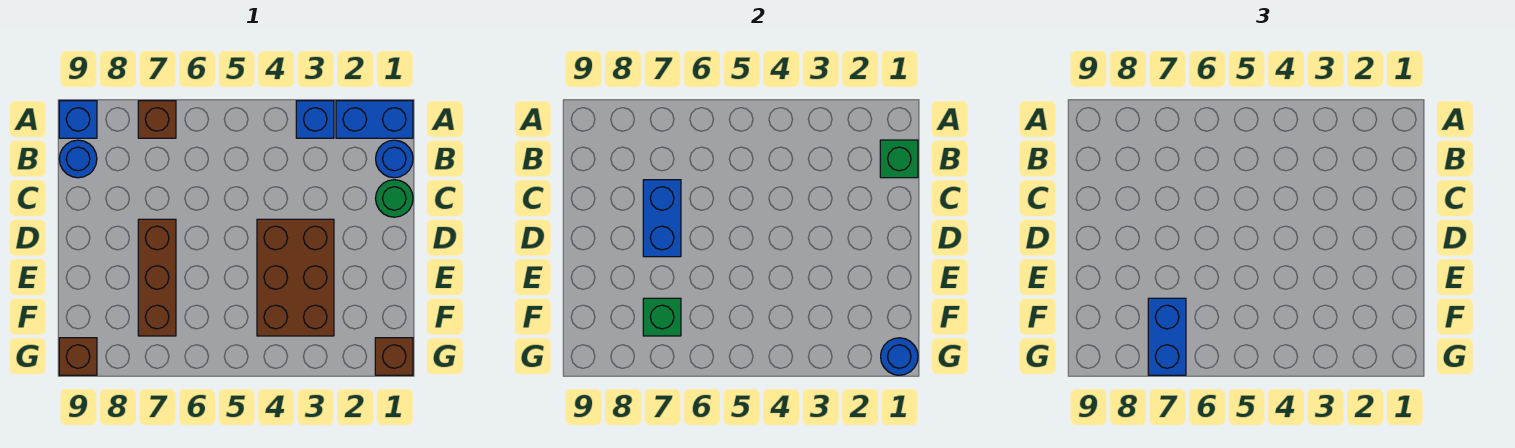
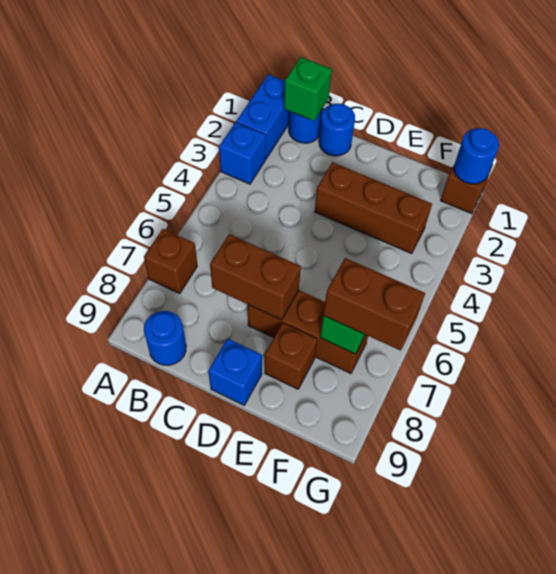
blue 1x1 brick [59,101,97,138] -> blue 1x1 brick moved to [208,338,262,405]
green 1x1 round brick [376,180,413,217] -> blue 1x1 round brick [319,104,355,156]
blue 1x2 brick [643,180,681,257] -> brown 1x2 brick [210,234,301,320]
brown 2x3 brick [257,219,334,336] -> brown 1x3 brick [315,162,432,254]
blue 1x2 brick [1148,298,1186,375] -> brown 1x2 brick [323,258,425,351]
brown 1x1 brick [59,338,97,375] -> brown 1x1 brick moved to [265,323,317,389]

